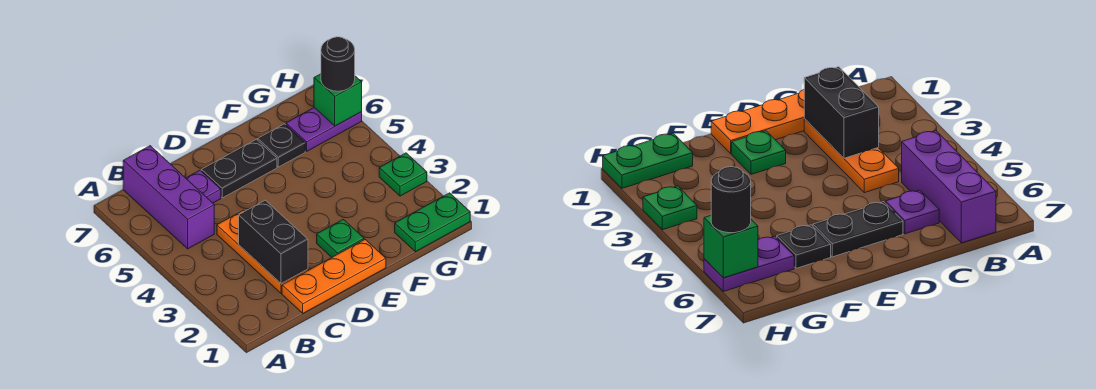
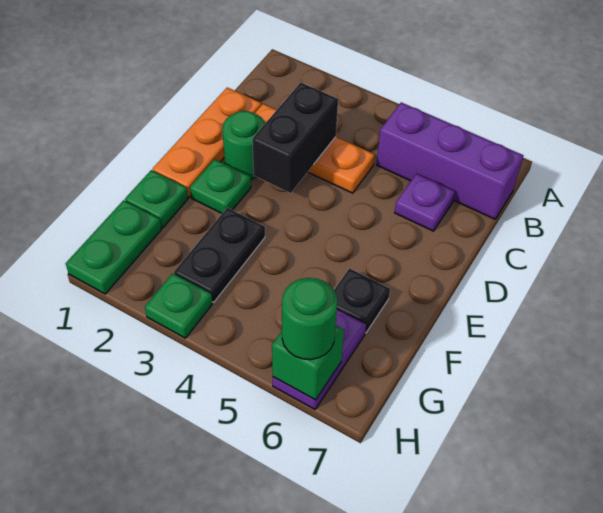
black 1x2 brick [239,200,308,284] -> black 1x2 brick turned to [252,83,338,193]
none -> green 1x1 round brick [222,111,265,179]
black 1x2 plate [201,139,277,198] -> black 1x2 plate moved to [174,208,265,302]
none -> green 1x1 plate [125,170,188,228]
black 1x1 round brick [321,37,355,91] -> green 1x1 round brick [282,278,337,360]

